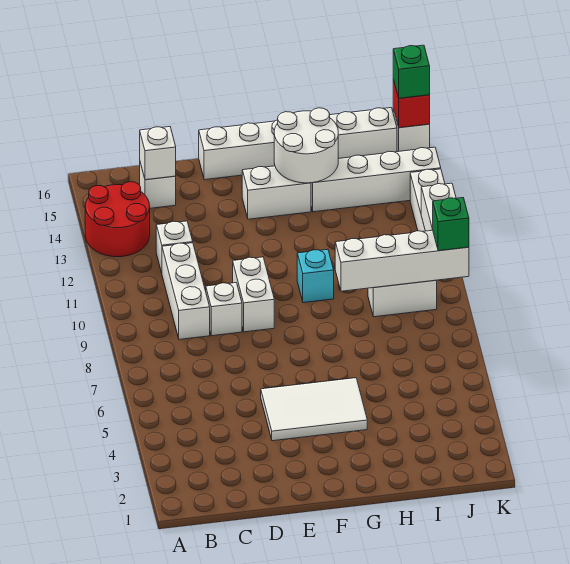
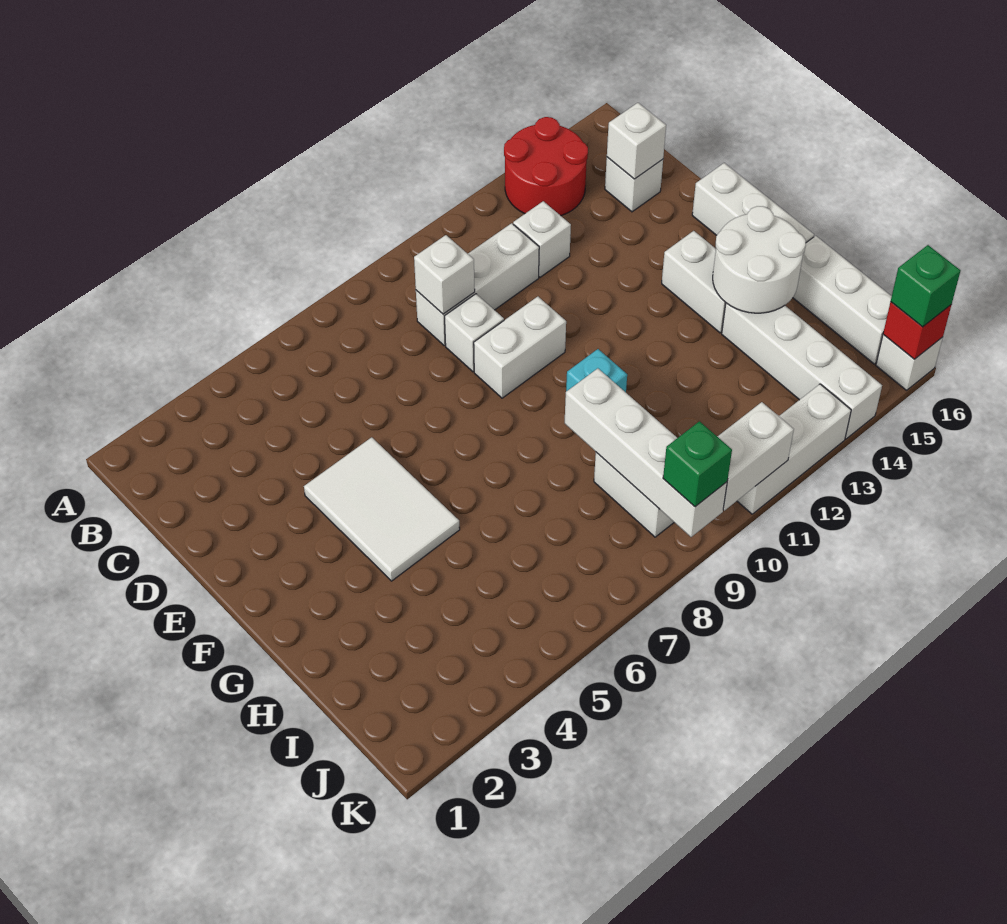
none -> white 1x1 brick [414,235,475,314]

